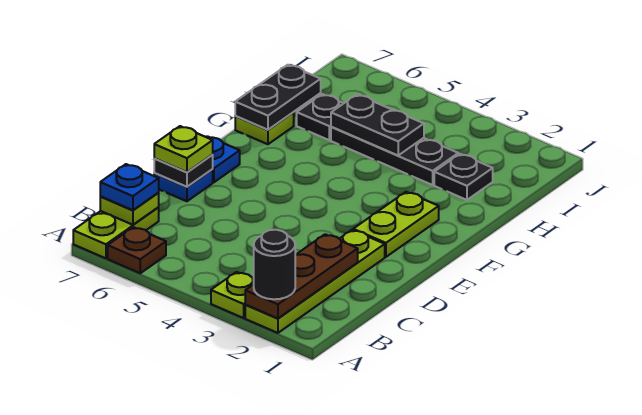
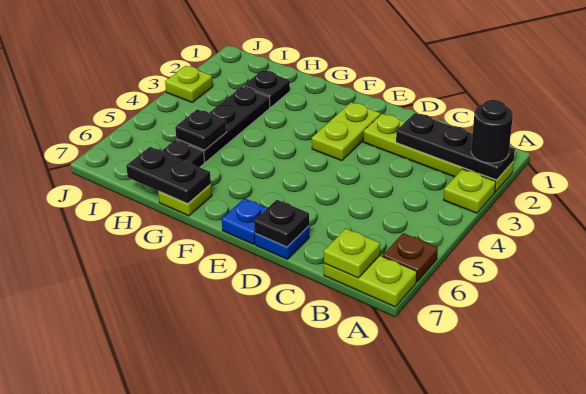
brown 1x3 plate [245,234,358,319] -> black 1x3 plate [396,113,515,180]
blue 1x1 plate [100,164,159,210] -> none
lime 1x1 plate [154,126,213,172] -> lime 1x1 plate moved to [165,66,213,102]
lime 1x2 plate [353,192,439,257] -> lime 1x2 plate turned to [312,102,381,161]
black 1x2 plate [331,95,424,156] -> black 1x1 plate [175,109,226,150]

